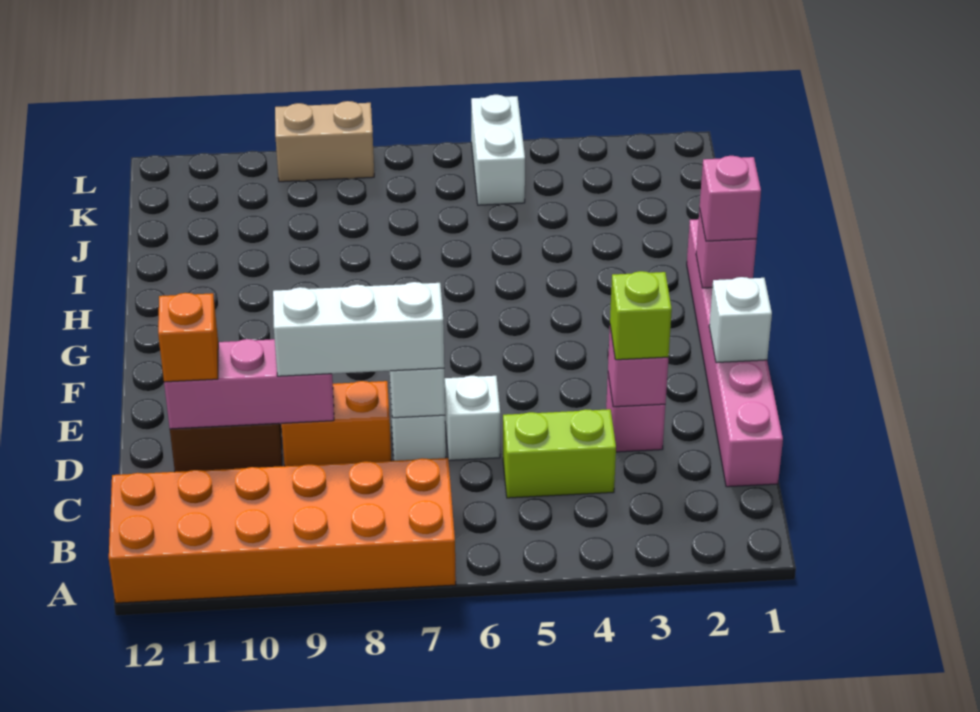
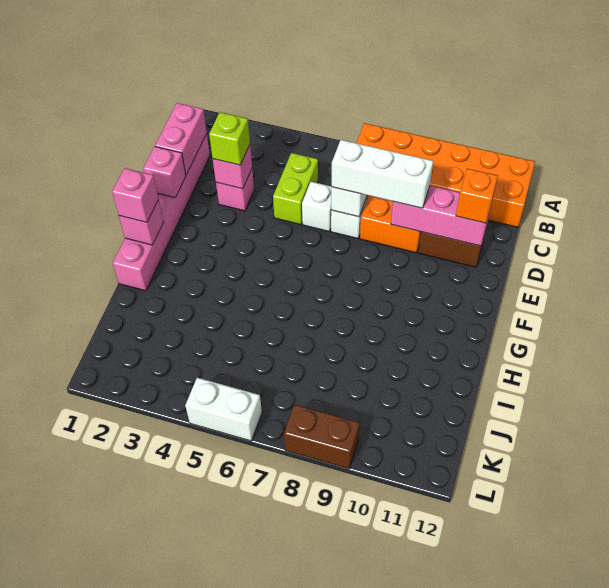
none -> pink 1x2 brick [155,103,207,175]
lime 1x2 brick [503,409,616,498] -> lime 1x2 brick turned to [273,153,318,224]
white 1x1 brick [709,277,772,363] -> pink 1x1 brick [143,147,186,198]
white 1x2 brick [471,95,525,205] -> white 1x2 brick turned to [185,378,262,441]
tan 1x2 brick [275,101,374,182] -> brown 1x2 brick [284,405,359,469]

